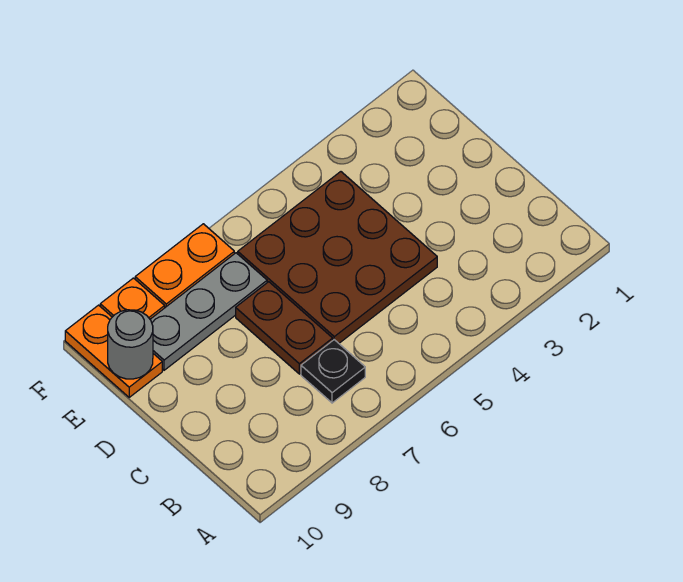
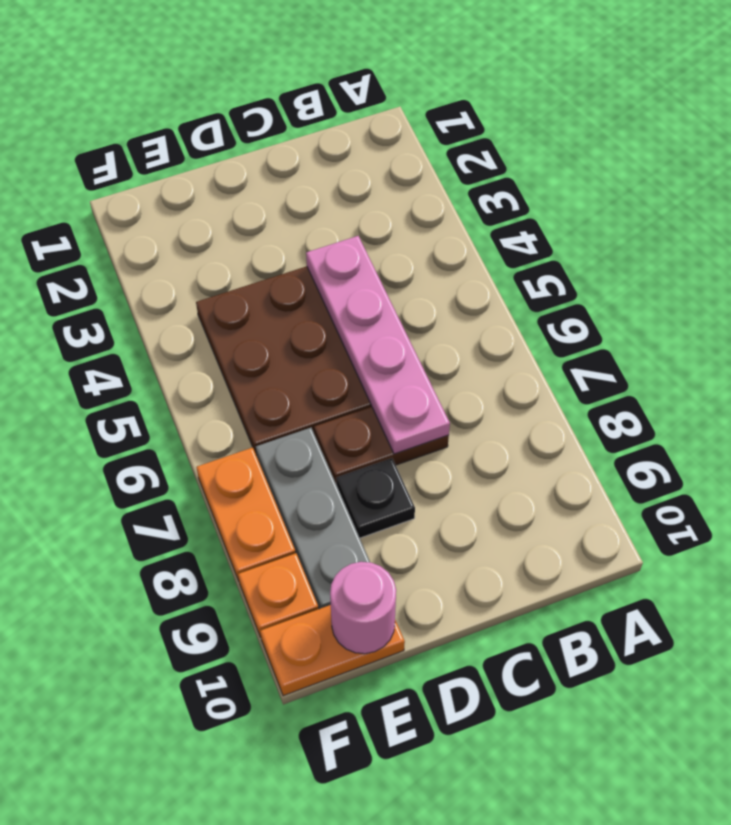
black 1x1 plate [301,340,365,403] -> black 1x1 plate moved to [337,458,415,538]
none -> pink 1x4 plate [306,236,450,454]
grey 1x1 round brick [108,310,153,379] -> pink 1x1 round brick [330,562,396,654]

